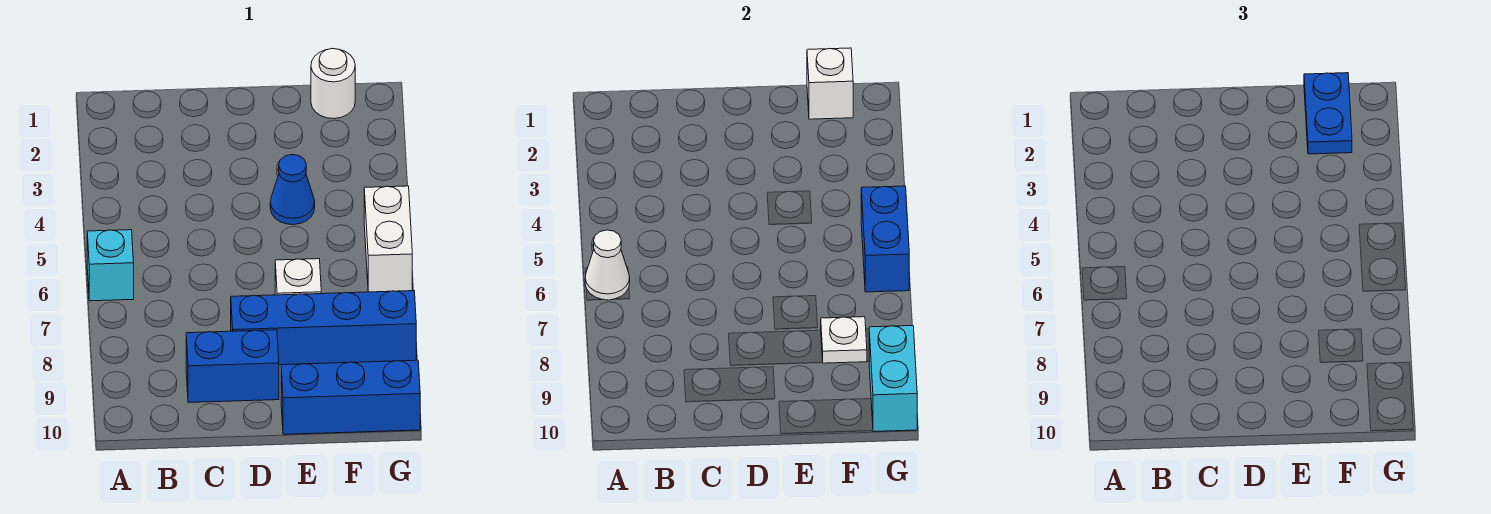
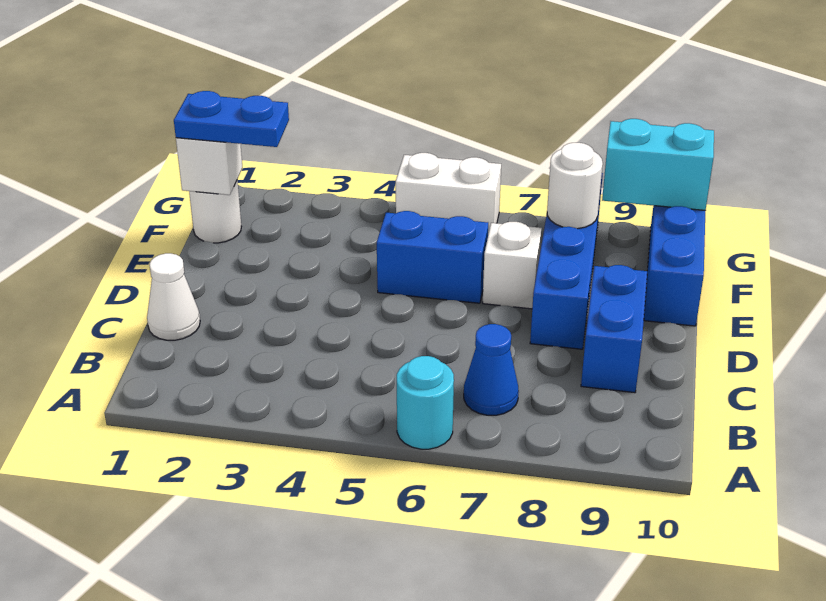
cyan 1x1 brick [87,230,134,301] -> cyan 1x1 round brick [397,356,454,449]
white 1x1 cone [585,230,630,300] -> white 1x1 cone moved to [147,253,200,340]
blue 1x1 cone [270,155,315,225] -> blue 1x1 cone moved to [464,324,519,415]
white 1x1 plate [821,317,867,363] -> white 1x1 round brick [547,143,603,229]
blue 1x2 brick [861,186,909,292] -> blue 1x2 brick moved to [377,211,488,303]

